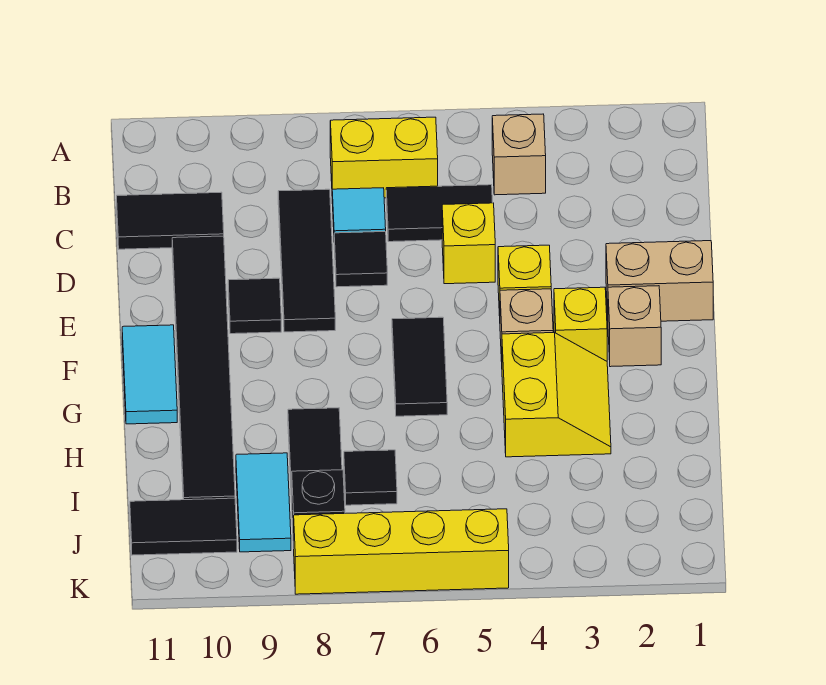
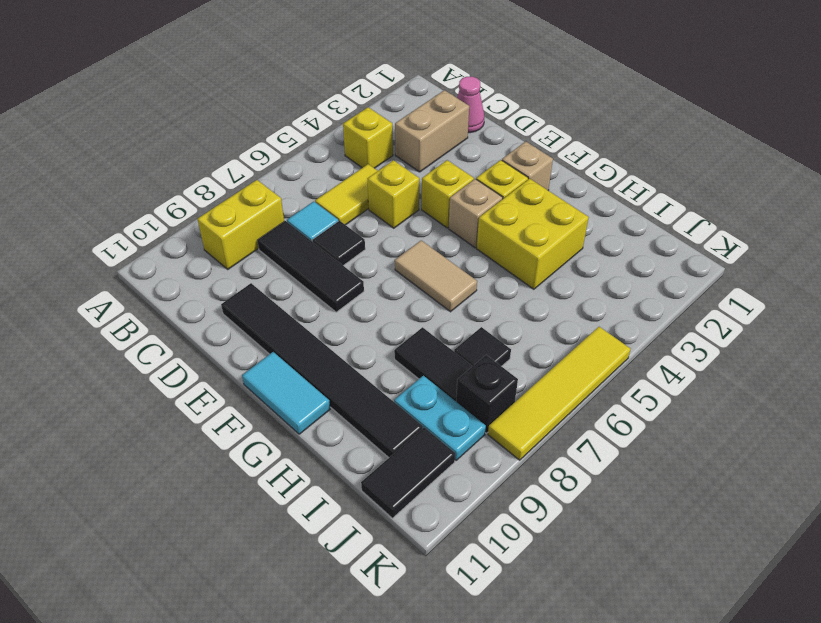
tan 1x1 brick [492,114,546,195] -> yellow 1x1 brick [343,107,393,168]
yellow 1x2 brick [330,117,438,198] -> yellow 1x2 brick moved to [198,180,284,269]
none -> pink 1x1 cone [457,77,484,133]
black 1x2 tile [386,185,492,242] -> yellow 1x2 tile [315,164,377,225]
black 1x2 tile [117,192,224,249] -> none
tan 1x2 brick [606,241,713,321] -> tan 1x2 brick moved to [395,90,469,172]
black 1x1 tile [228,278,281,334] -> none
black 1x2 tile [392,317,447,416] -> tan 1x2 tile [395,240,477,312]
yellow 2x2 slope [502,333,611,457] -> yellow 2x2 brick [477,179,589,289]
cyan 1x2 tile [236,453,291,552] -> cyan 1x2 plate [394,376,486,460]
yellow 1x4 brick [294,509,509,594] -> yellow 1x4 tile [488,327,631,460]

